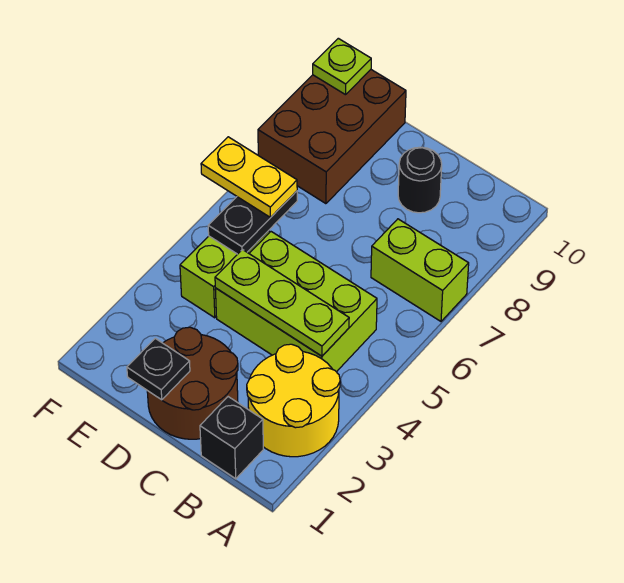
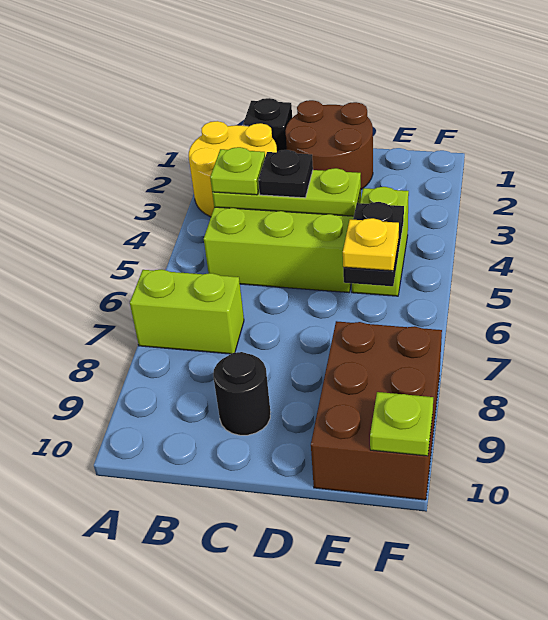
none -> lime 1x1 plate [210,147,265,195]
black 1x1 plate [127,339,190,400] -> black 1x1 plate moved to [258,150,313,198]
yellow 1x2 plate [201,137,297,217] -> yellow 1x1 plate [343,218,399,271]

